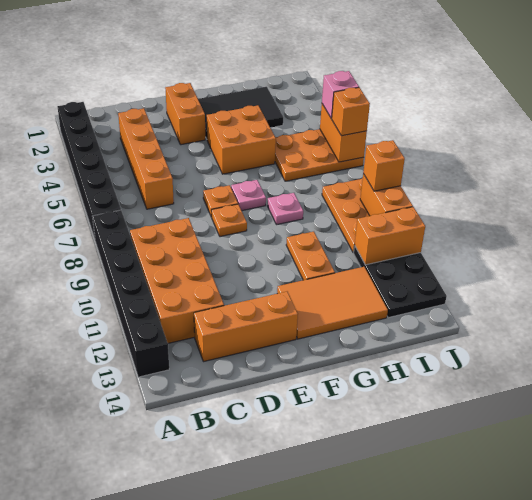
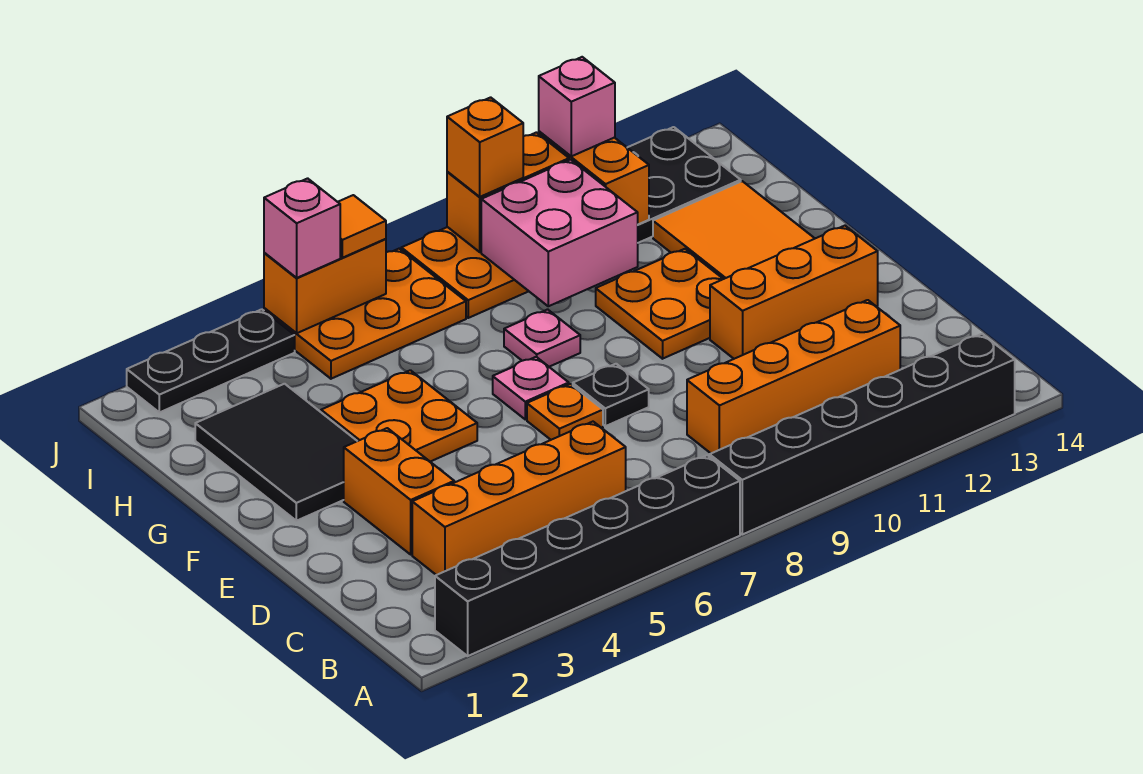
orange 2x4 brick [130,218,224,343] -> orange 1x4 brick [687,300,900,453]
orange 1x3 brick [194,292,298,362] -> orange 1x3 brick turned to [710,226,878,359]
orange 1x2 brick [165,83,205,145] -> orange 1x2 brick turned to [344,428,454,554]
orange 1x1 plate [211,204,247,237] -> black 1x1 plate [573,364,649,426]
orange 2x2 brick [207,105,276,174] -> orange 2x2 plate [321,370,477,462]
orange 1x2 plate [286,232,335,280] -> orange 2x2 plate [596,249,723,359]
orange 2x3 plate [275,129,364,181] -> orange 2x3 plate turned to [264,249,466,379]
none -> pink 2x2 brick [481,160,638,306]
none -> black 1x3 plate [127,309,295,412]
orange 1x1 brick [331,87,370,136] -> orange 1x1 tile [338,195,386,258]
none -> pink 1x1 brick [539,57,615,156]

